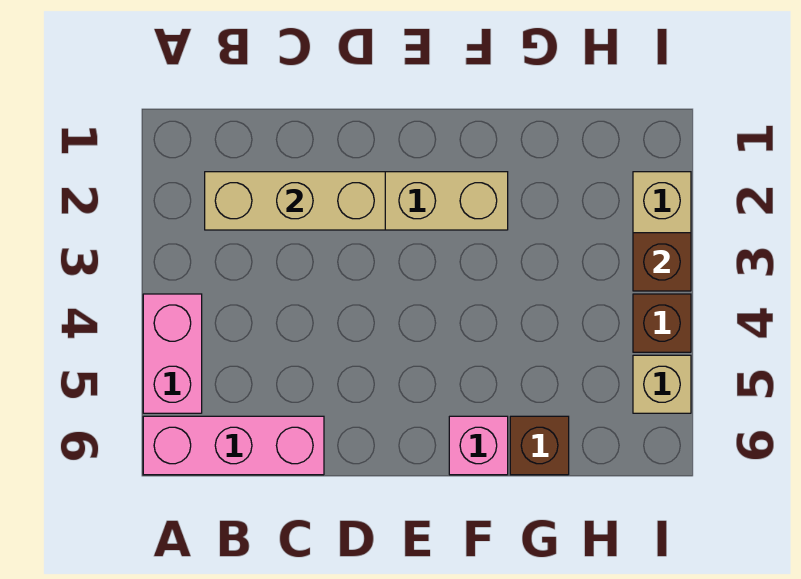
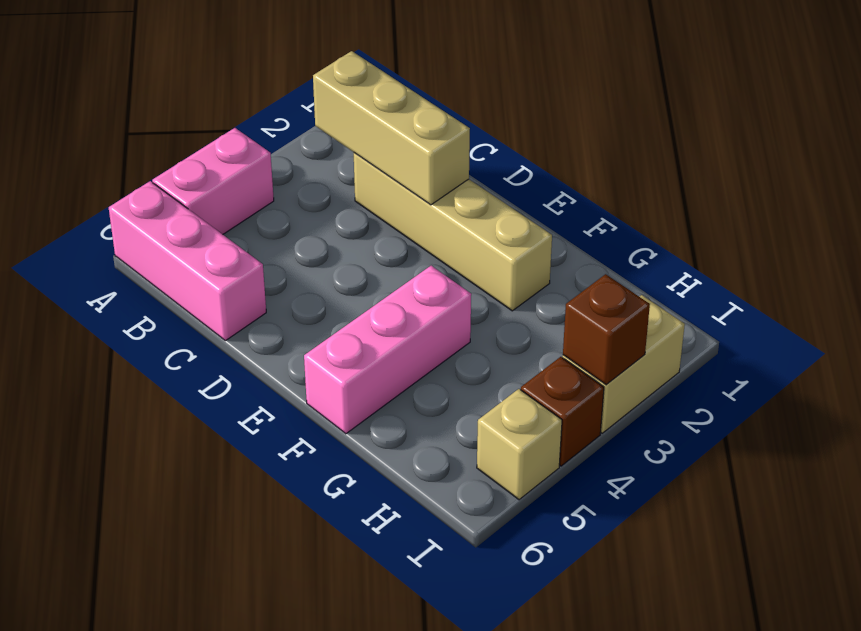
pink 1x1 brick [449,416,508,475] -> pink 1x3 brick [304,266,471,434]
brown 1x1 brick [510,416,569,475] -> none

